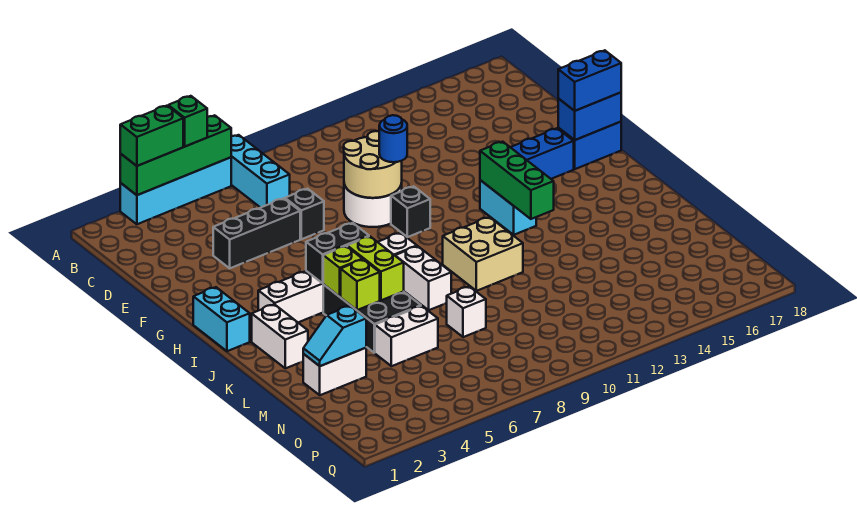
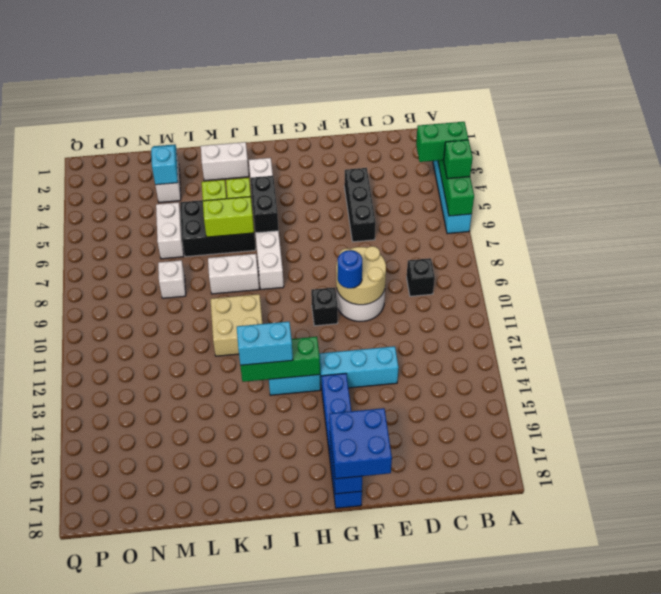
green 1x2 brick [120,106,183,166] -> green 1x2 brick turned to [416,122,468,162]
cyan 1x3 brick [231,135,290,208] -> cyan 1x3 brick moved to [319,346,399,388]
black 1x1 brick [285,189,324,239] -> black 1x1 brick moved to [407,258,435,296]
blue 1x2 brick [558,50,621,111] -> blue 2x2 brick [329,408,392,479]
cyan 1x2 brick [193,287,250,351] -> cyan 1x2 brick moved to [237,322,293,365]

